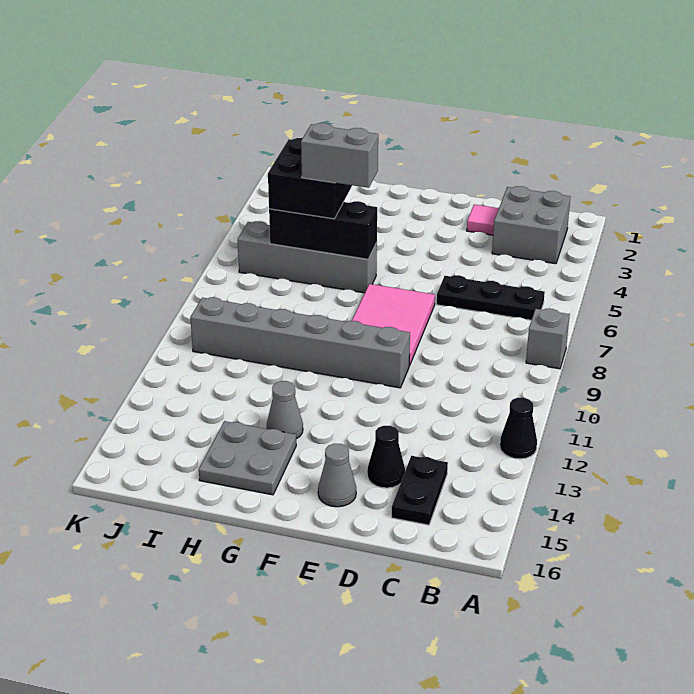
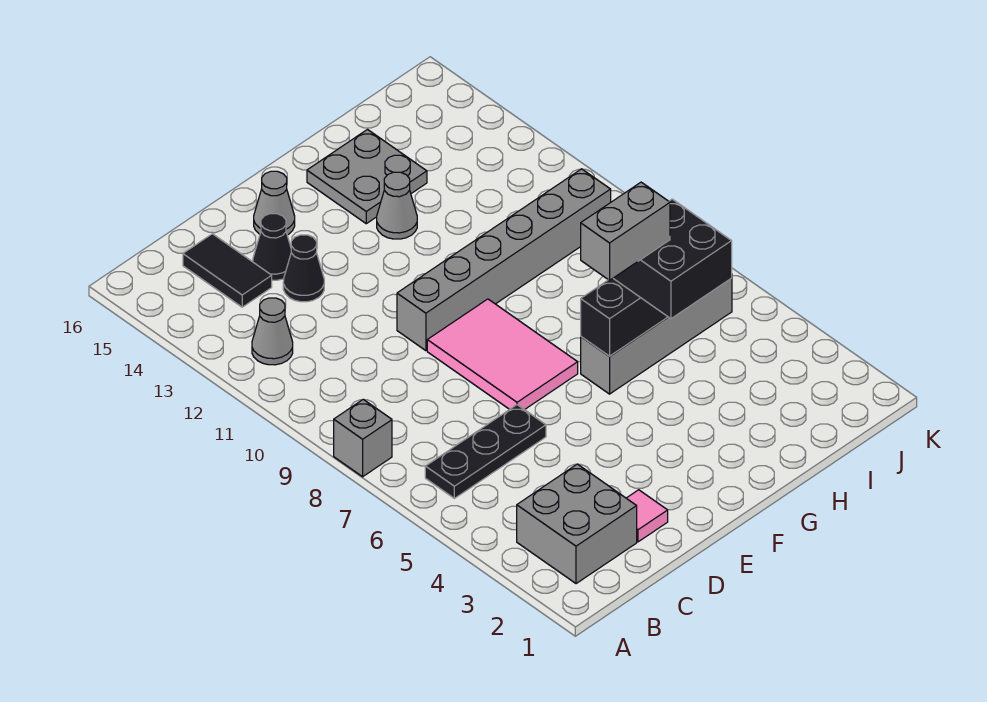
black 1x1 cone [500,398,537,459] -> black 1x1 cone moved to [283,235,324,302]
none -> grey 1x1 cone [252,298,293,365]
black 1x2 plate [392,456,448,525] -> black 1x2 tile [183,234,272,307]

